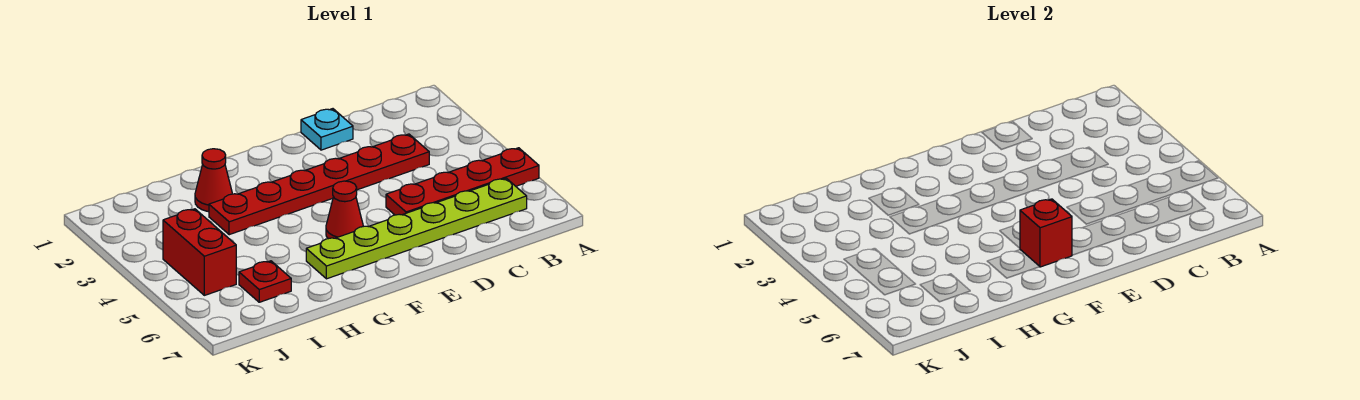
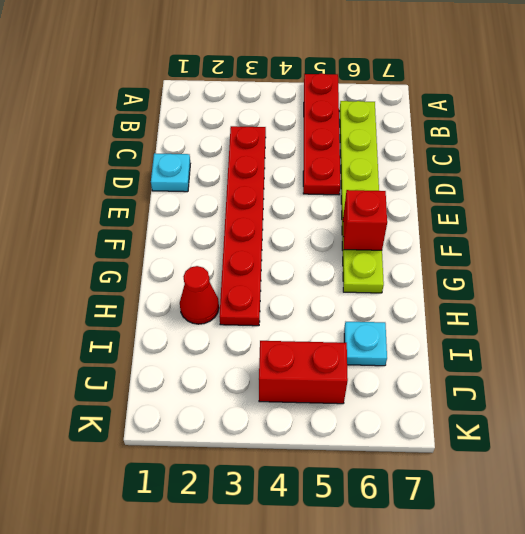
red 1x1 cone [326,181,363,239] -> none
red 1x1 plate [239,261,291,302] -> cyan 1x1 plate [344,322,387,366]

